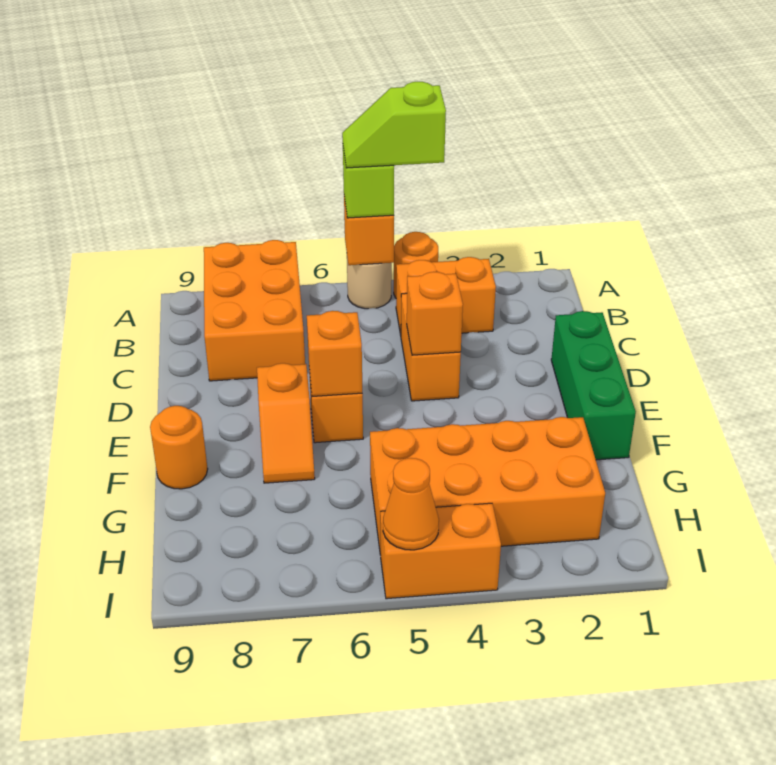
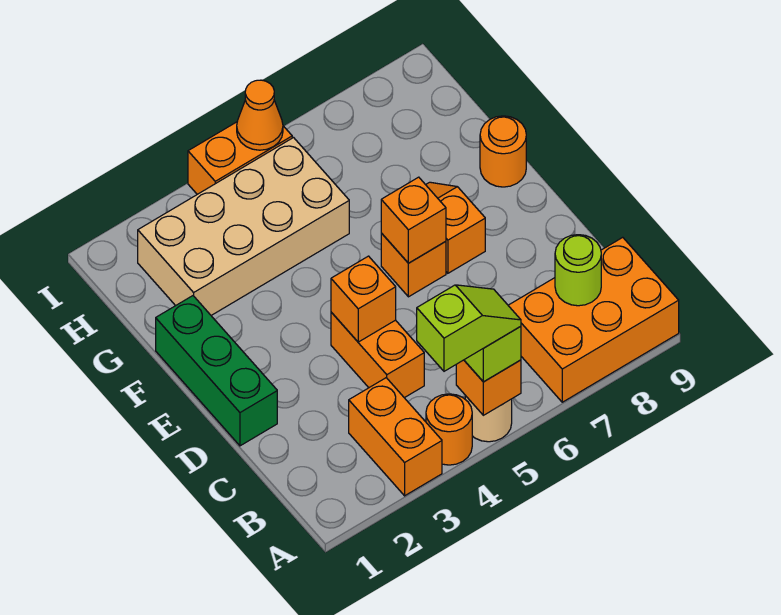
orange 2x3 brick [204,240,305,381] -> orange 2x3 brick turned to [508,237,679,402]
orange 1x2 brick [396,257,496,335] -> orange 1x2 brick turned to [349,378,442,496]
none -> lime 1x1 round brick [555,235,601,306]
orange 2x4 brick [370,417,605,555] -> tan 2x4 brick [138,138,349,315]

